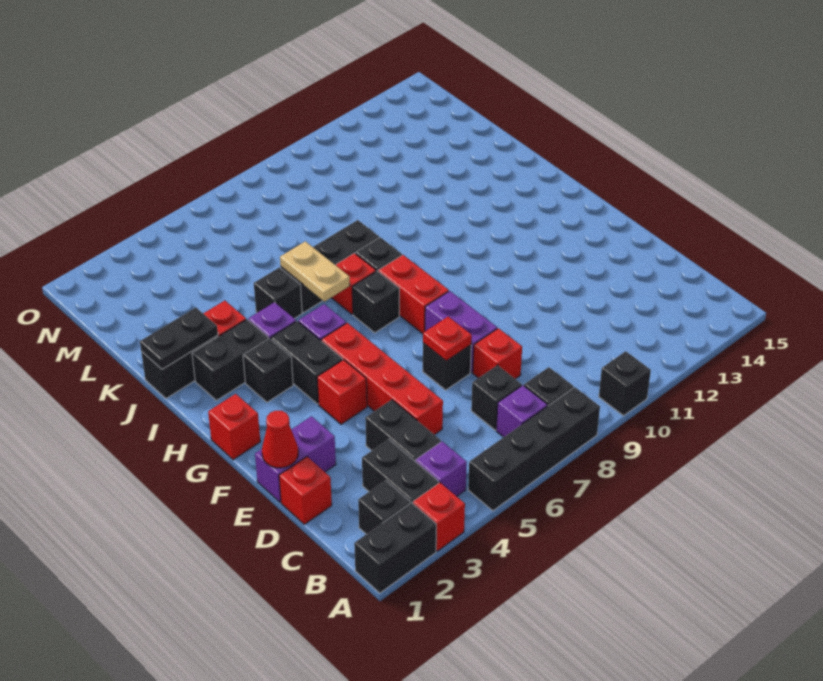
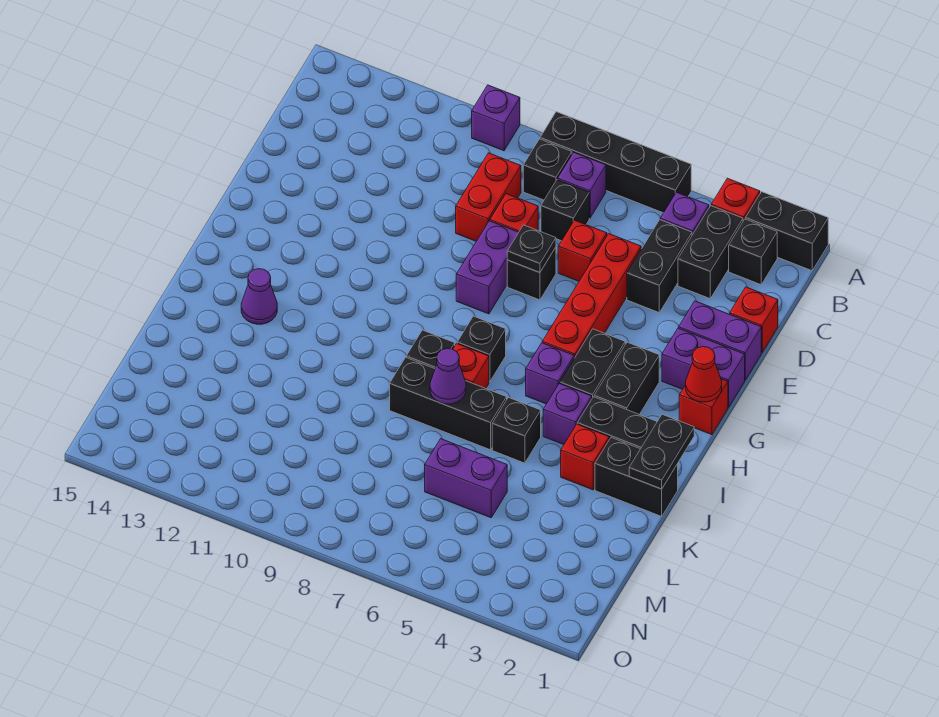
black 1x1 brick [599,351,651,416] -> purple 1x1 brick [472,85,520,151]
red 1x1 cone [262,411,298,468] -> red 1x1 cone moved to [686,347,722,402]
red 1x1 plate [423,317,472,361] -> black 1x1 plate [507,225,556,272]
none -> purple 1x2 brick [662,328,745,407]
red 1x1 brick [317,360,367,424] -> red 1x1 brick moved to [558,220,607,281]
red 1x2 brick [378,255,449,334] -> red 1x2 brick moved to [456,153,521,241]
black 1x1 brick [243,338,293,402] -> black 1x2 brick [594,342,659,415]
tan 1x2 plate [280,241,350,302] -> none
none -> purple 1x1 cone [241,269,277,324]
black 1x2 plate [140,308,218,369] -> black 1x2 plate turned to [629,414,694,489]
none -> purple 1x1 cone [430,348,466,404]
none -> purple 1x2 brick [425,439,507,518]

